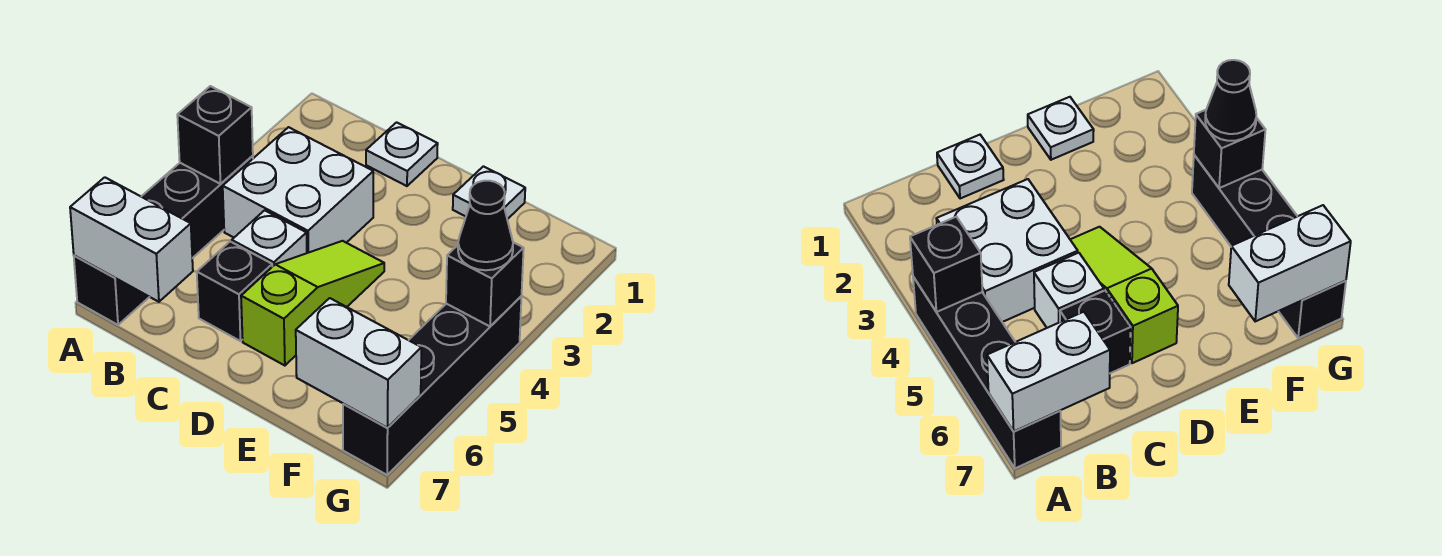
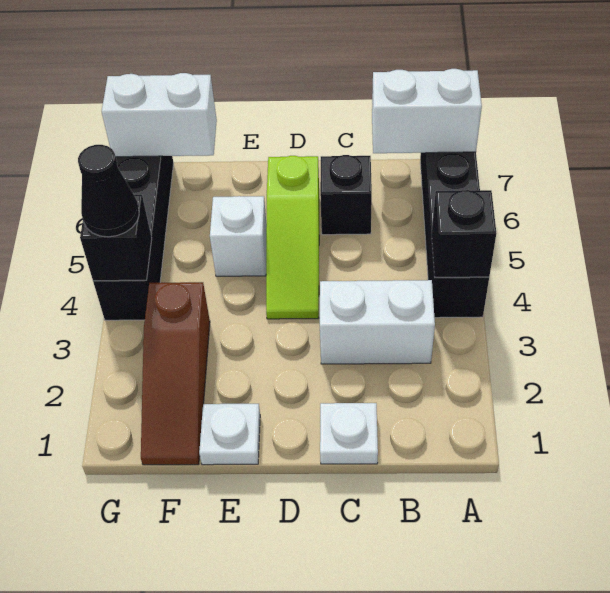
white 2x2 brick [223,127,373,253] -> white 1x2 brick [320,280,435,364]
white 1x1 brick [232,210,307,267] -> white 1x1 brick moved to [210,196,267,276]
none -> brown 1x3 slope [141,282,210,465]

